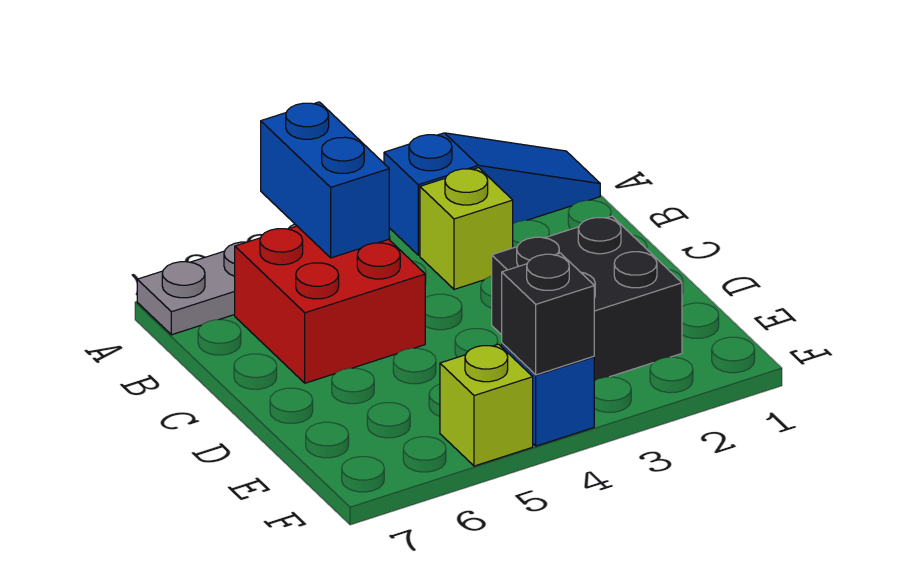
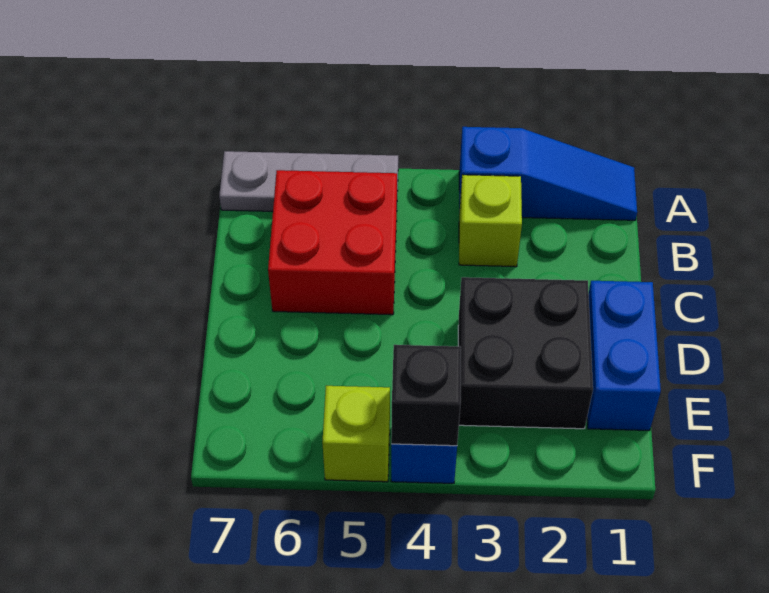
blue 1x2 brick [261,102,389,258] -> blue 1x2 brick moved to [587,281,661,430]

